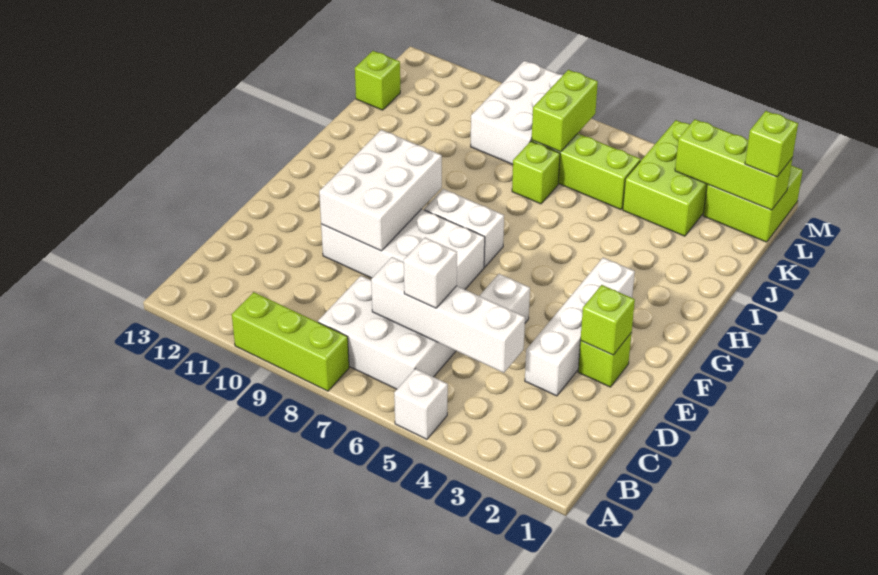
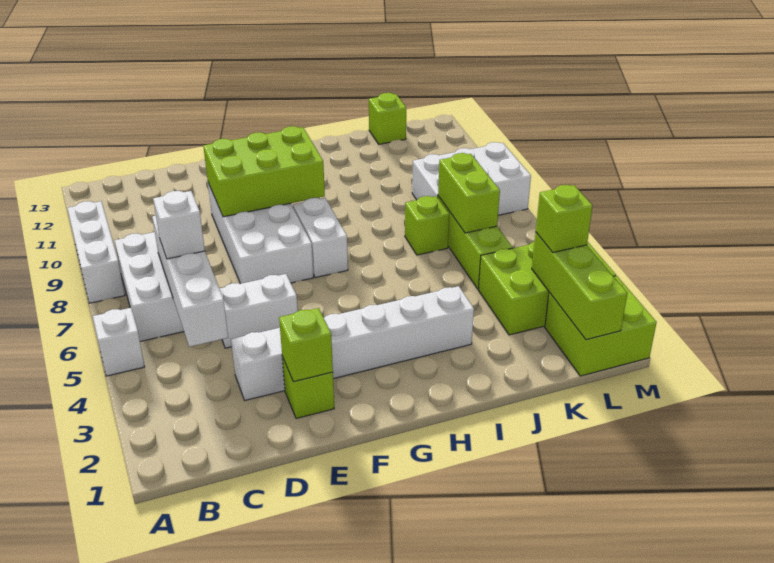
lime 1x3 brick [232,292,349,391] -> white 1x3 brick [67,201,125,303]
white 1x4 brick [525,258,635,396] -> white 1x6 brick [231,286,474,400]
white 2x3 brick [319,130,442,251] -> lime 2x3 brick [203,126,325,217]
lime 1x2 brick [532,70,598,152] -> lime 1x2 brick turned to [438,153,500,233]
lime 1x1 brick [745,111,798,177] -> lime 1x1 brick moved to [536,185,593,253]

